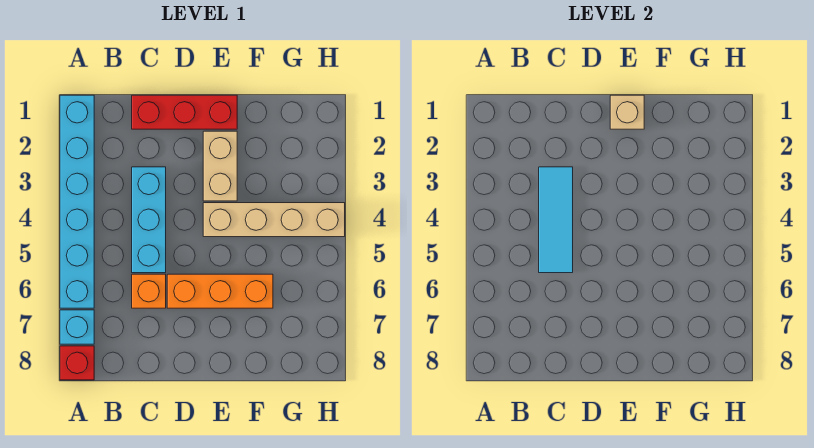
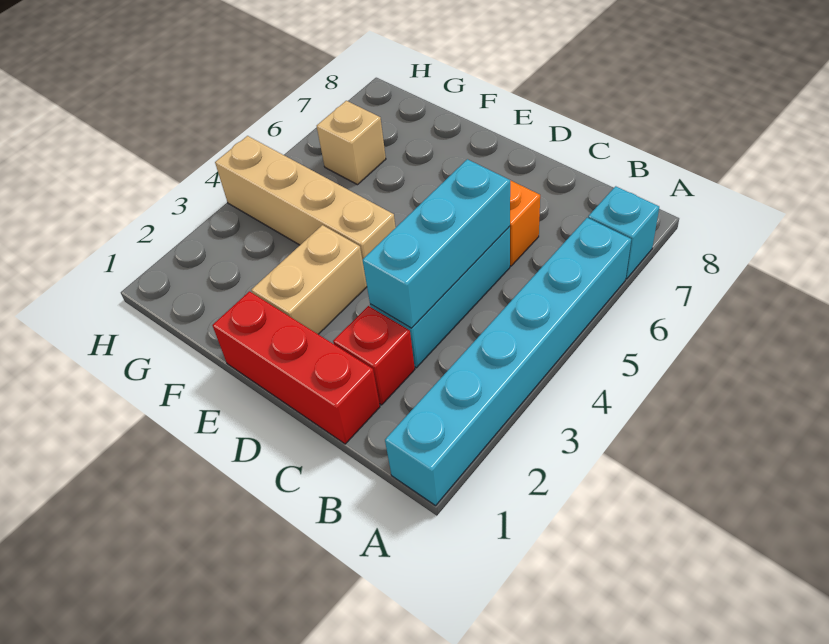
red 1x1 brick [60,346,94,380] -> red 1x1 brick moved to [333,306,415,405]
cyan 1x3 tile [539,167,573,273] -> cyan 1x3 brick [363,159,510,328]
orange 1x3 brick [167,274,273,308] -> none
tan 1x1 brick [610,95,644,129] -> tan 1x1 brick moved to [317,101,386,185]

